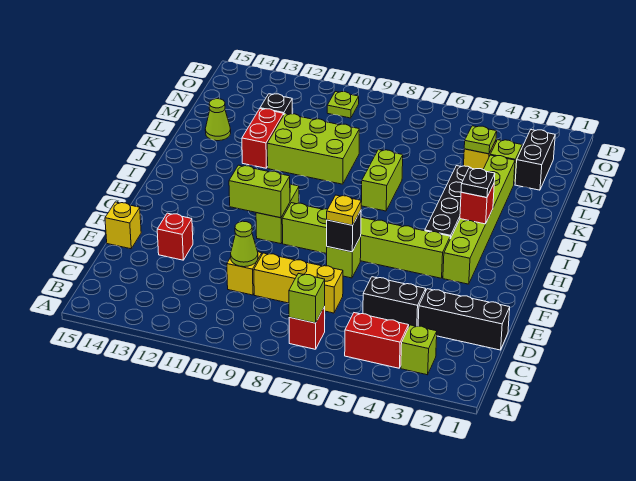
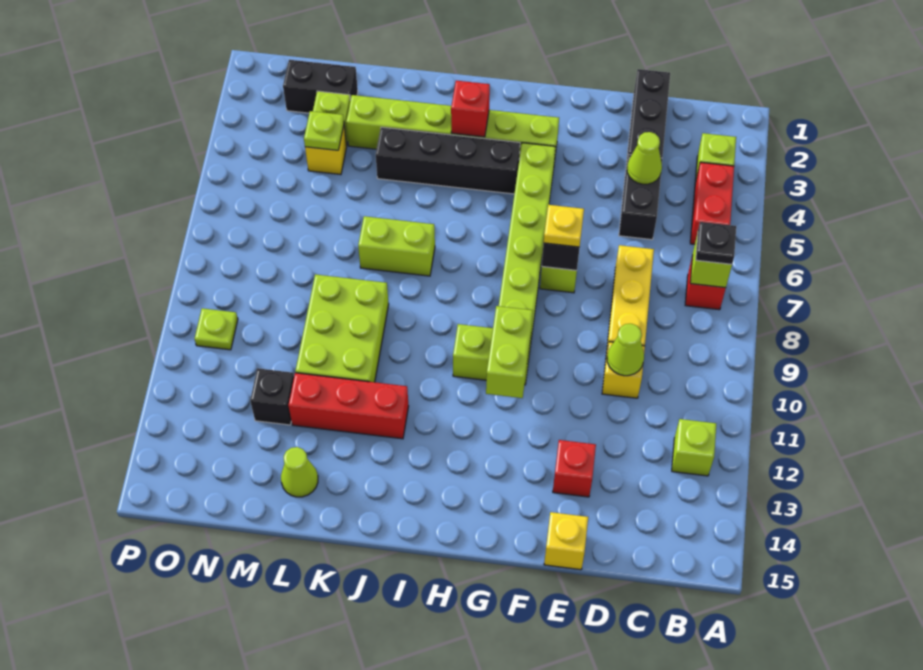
none -> lime 1x1 brick [672,419,716,476]
none -> lime 1x1 cone [627,132,662,184]
black 1x1 plate [461,168,495,198] -> black 1x1 plate moved to [696,222,736,264]
red 1x2 brick [242,109,284,168] -> red 1x3 brick [288,373,409,439]

